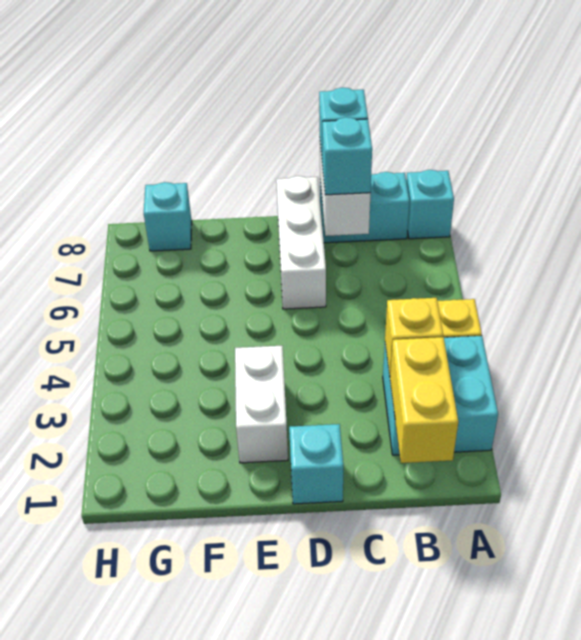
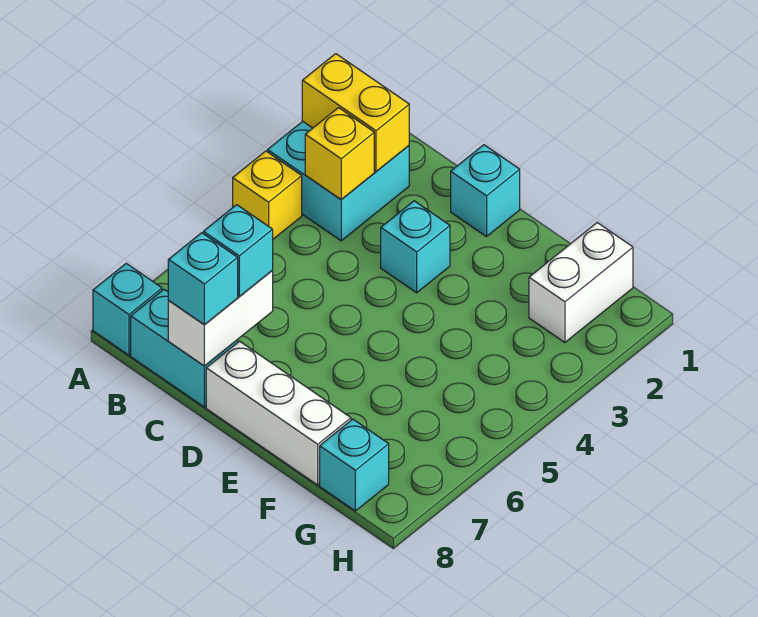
yellow 1x2 brick [390,337,458,463] -> yellow 1x2 brick turned to [302,54,409,171]
none -> cyan 1x1 brick [381,201,450,293]
white 1x3 brick [276,176,326,309] -> white 1x3 brick turned to [206,341,351,485]
white 1x2 brick [235,346,288,463] -> white 1x2 brick moved to [529,223,633,342]

